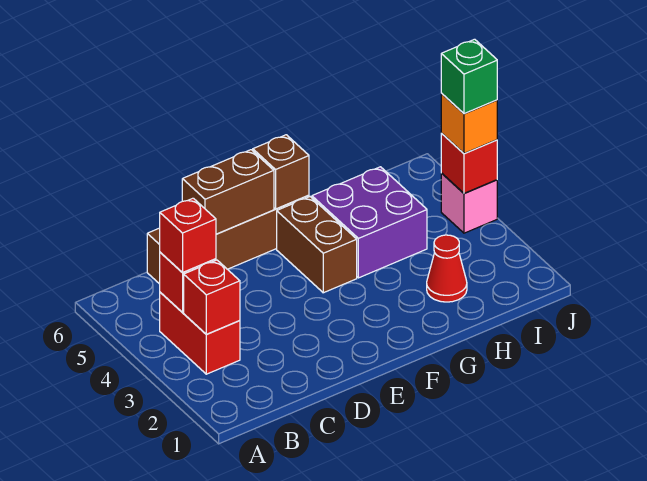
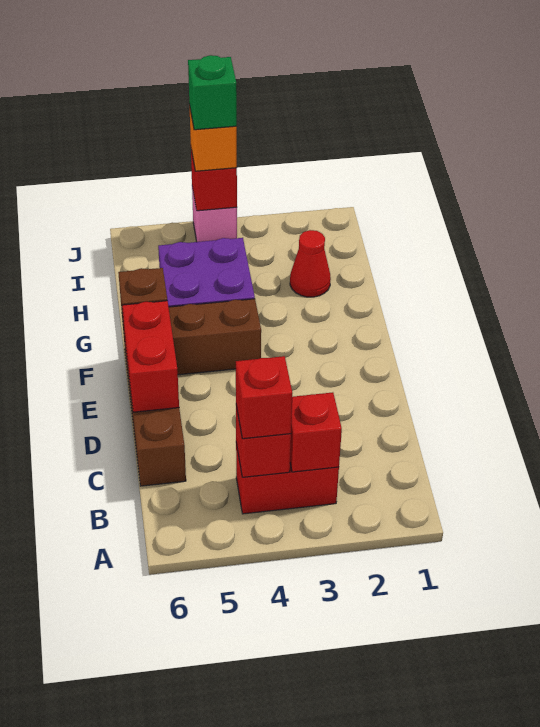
brown 1x2 brick [182,150,274,234] -> red 1x2 brick [122,301,179,412]

